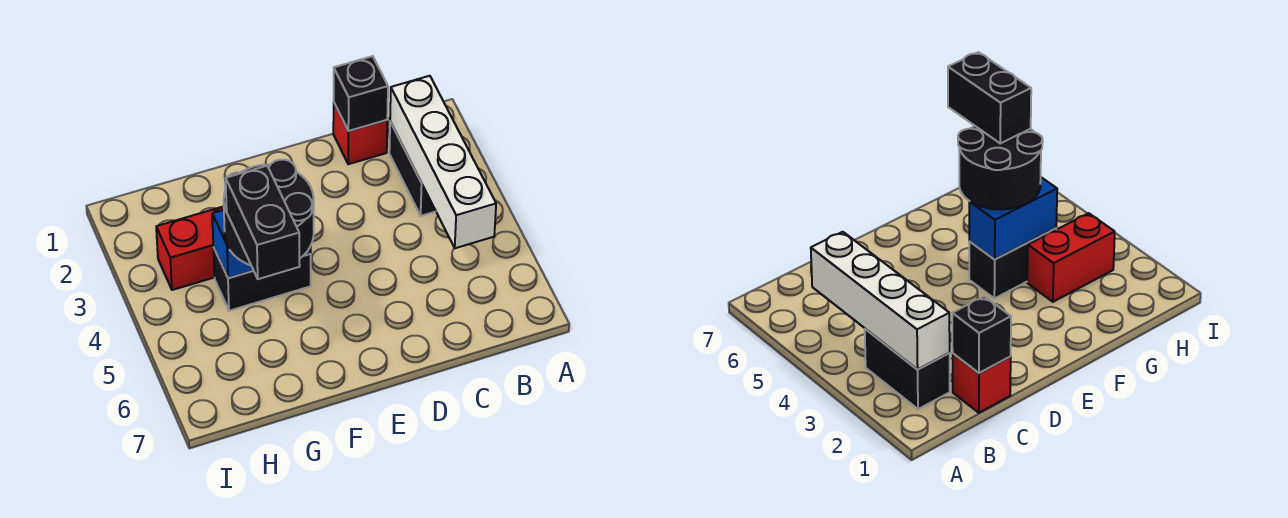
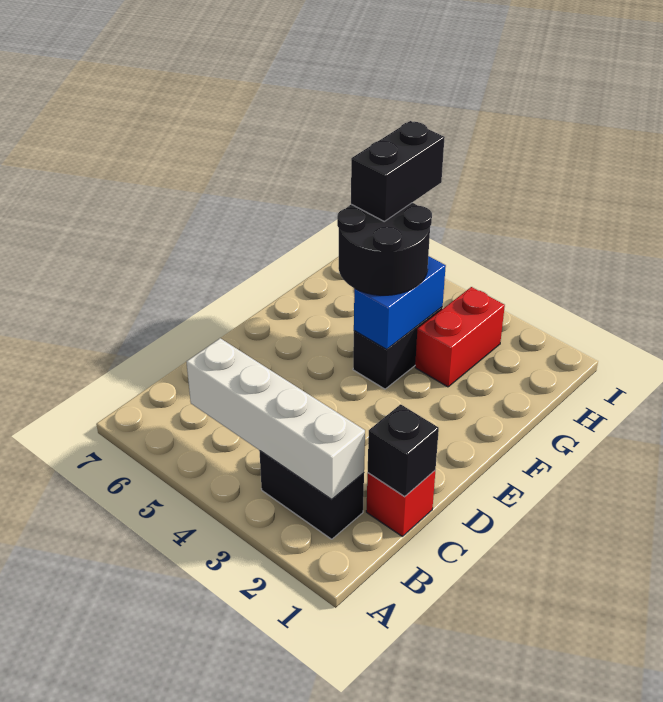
black 1x2 brick [226,166,300,279] -> black 1x2 brick turned to [351,121,445,221]

